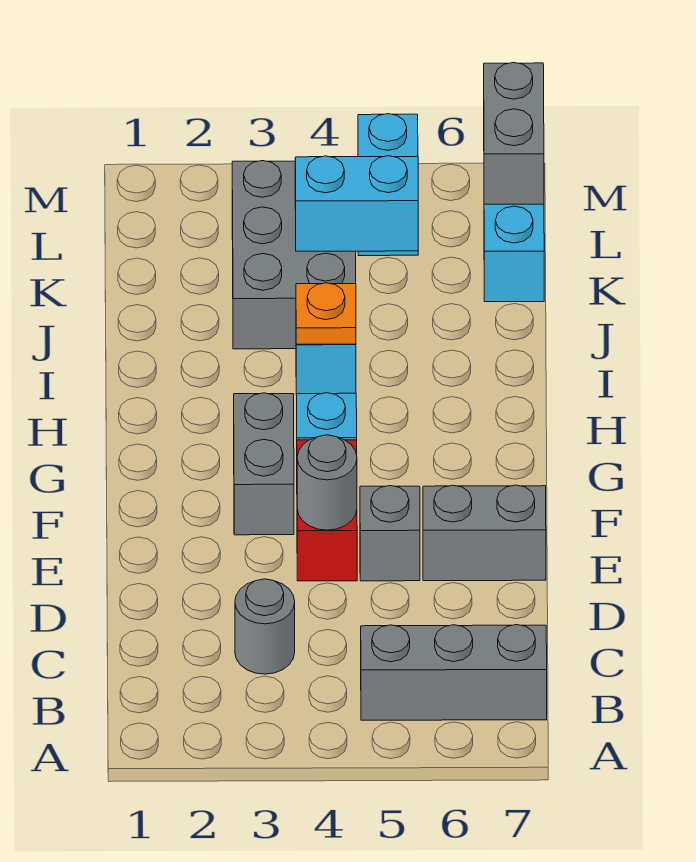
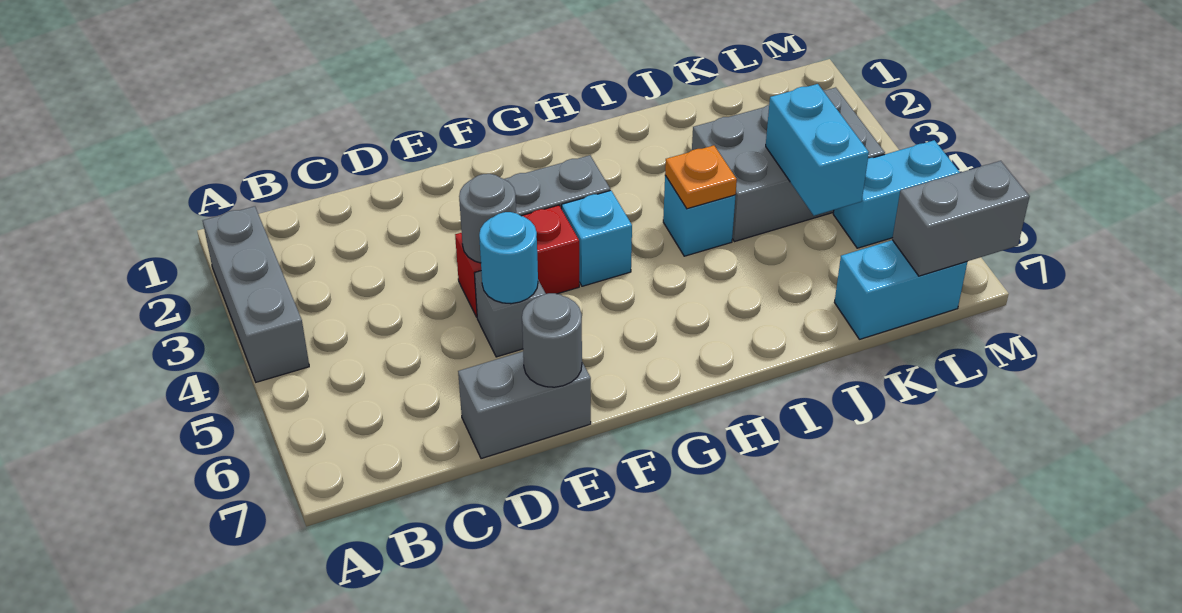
grey 1x3 brick [361,625,547,720] -> grey 1x3 brick moved to [203,206,309,382]
grey 1x1 round brick [235,579,295,674] -> grey 1x1 round brick moved to [522,293,582,387]
none -> cyan 1x1 round brick [479,212,538,304]
grey 1x2 brick [423,485,546,581] -> grey 1x2 brick turned to [458,352,591,459]

